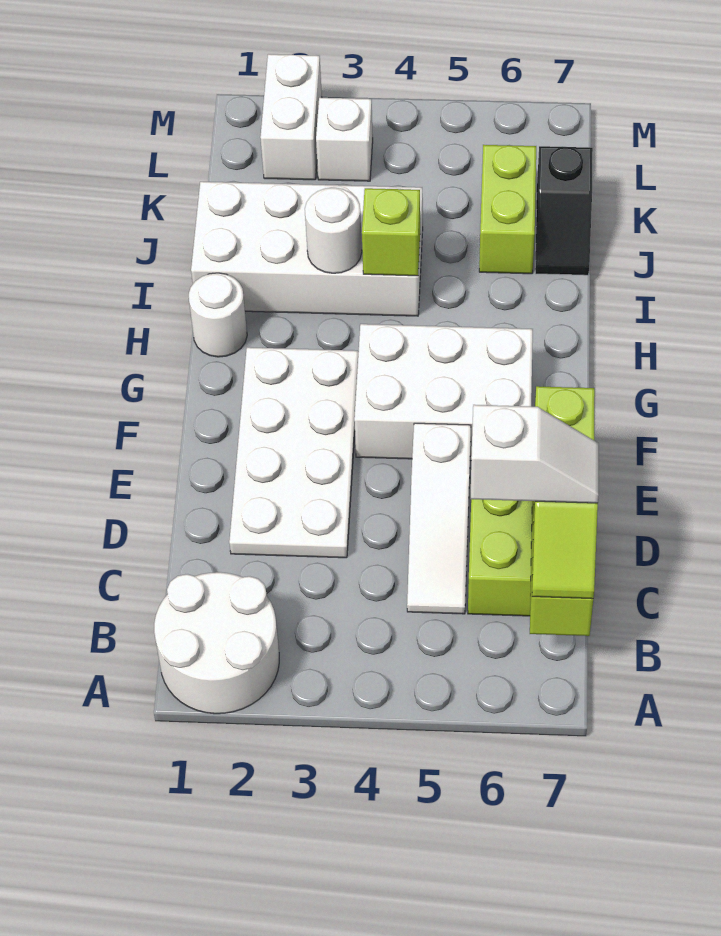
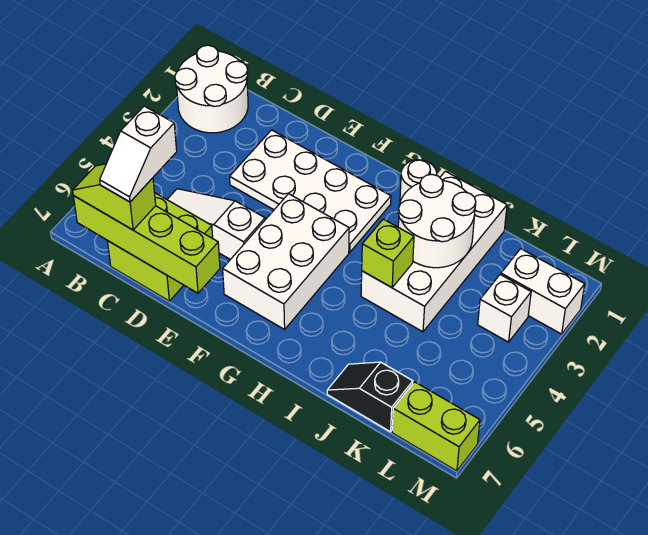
white 1x1 round brick [305,188,362,273] -> white 2x2 round brick [398,174,476,268]
lime 1x2 brick [479,145,536,274] -> lime 1x2 brick moved to [392,382,480,471]

